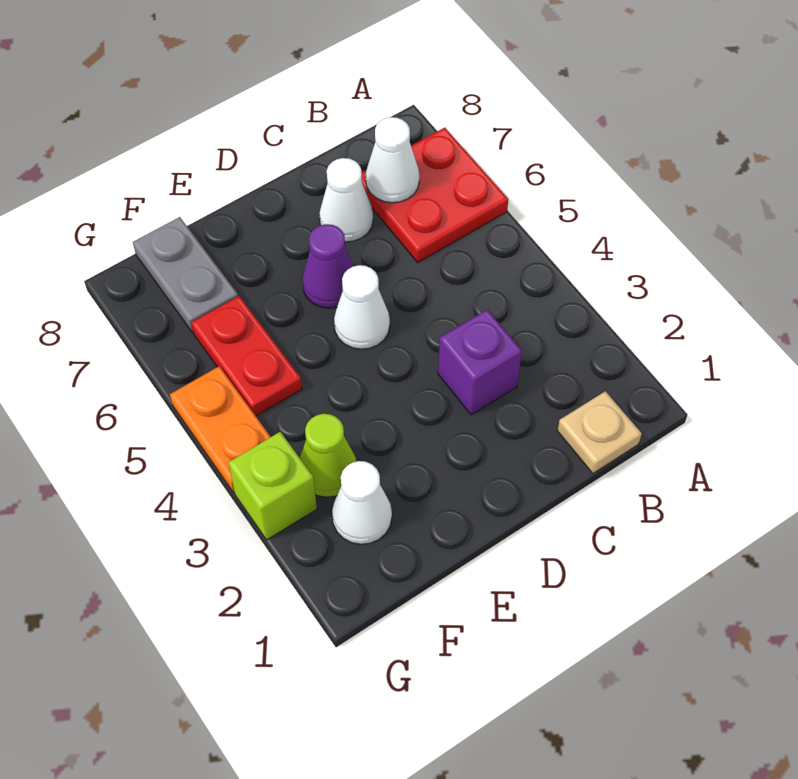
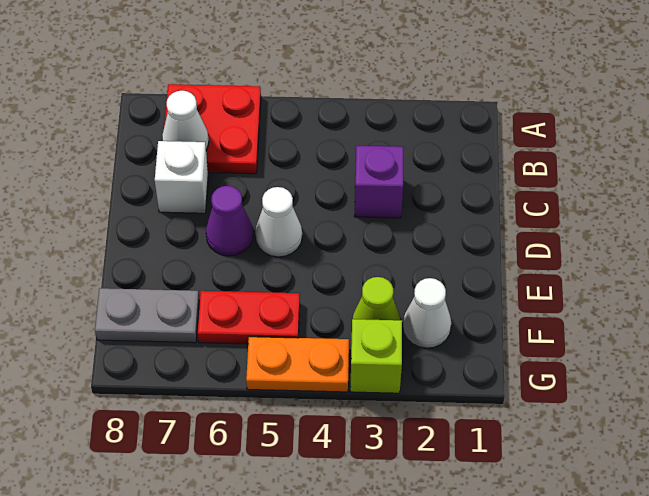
tan 1x1 plate [557,391,642,473] -> none
white 1x1 cone [319,158,373,242] -> white 1x1 brick [155,141,208,213]

